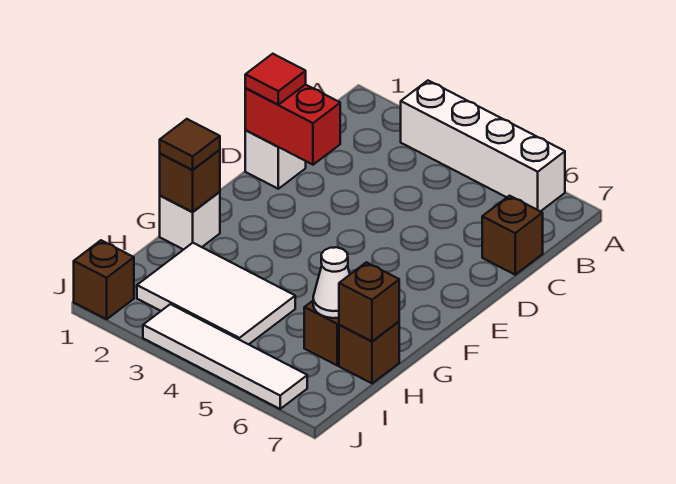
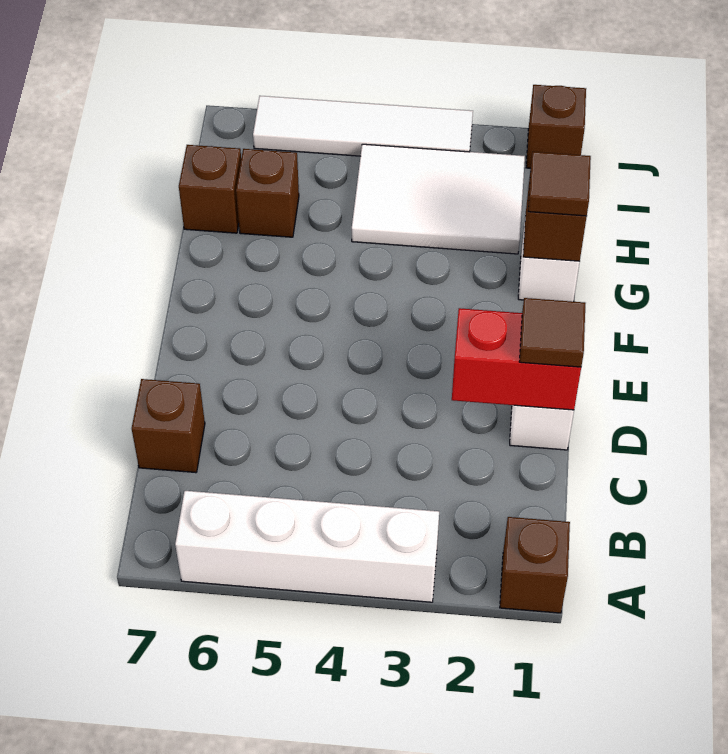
red 1x1 tile [245,54,306,105] -> brown 1x1 tile [519,298,586,367]
white 1x1 cone [313,247,350,318] -> none
brown 1x1 brick [339,262,399,341] -> brown 1x1 brick moved to [500,517,570,613]

